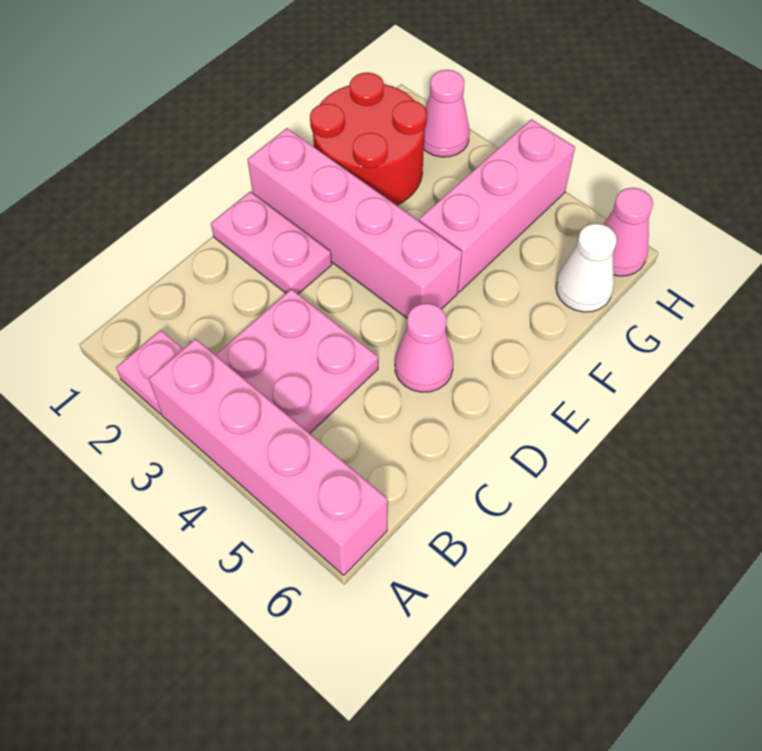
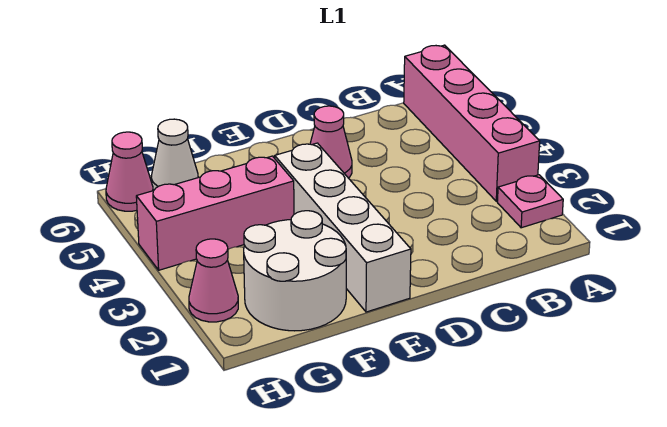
pink 2x2 plate [216,289,378,433] -> none
pink 1x2 plate [211,192,332,294] -> none
pink 1x4 brick [247,128,462,318] -> white 1x4 brick [275,143,411,312]
red 2x2 round brick [310,73,427,205] -> white 2x2 round brick [244,211,346,331]

